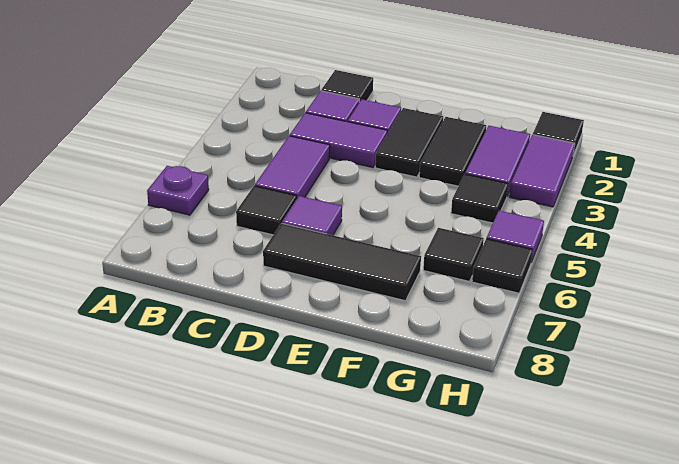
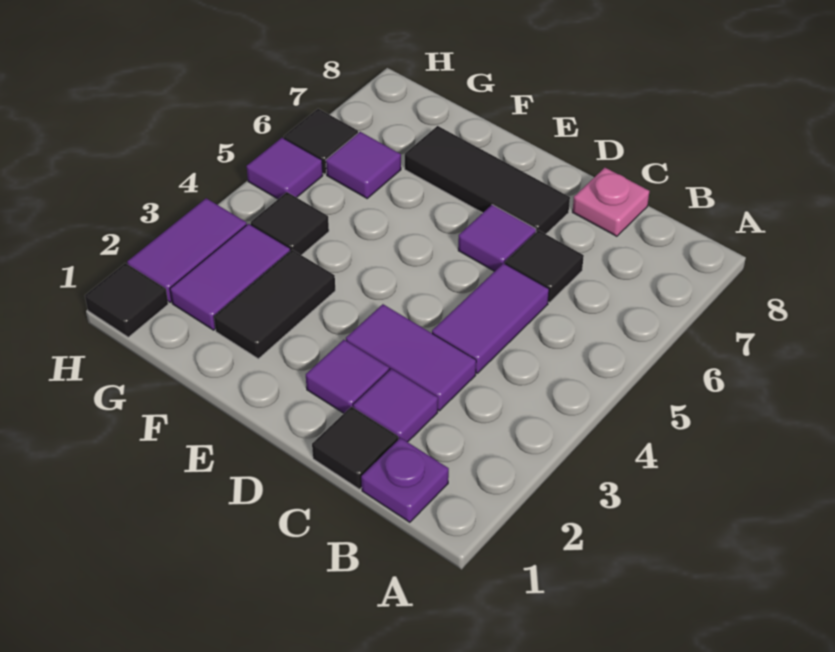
purple 1x1 plate [147,166,209,215] -> purple 1x1 plate moved to [361,438,449,522]
none -> pink 1x1 plate [573,168,649,236]
black 1x2 tile [375,108,443,177] -> none
black 1x1 tile [423,228,484,281] -> purple 1x1 tile [326,132,401,198]

